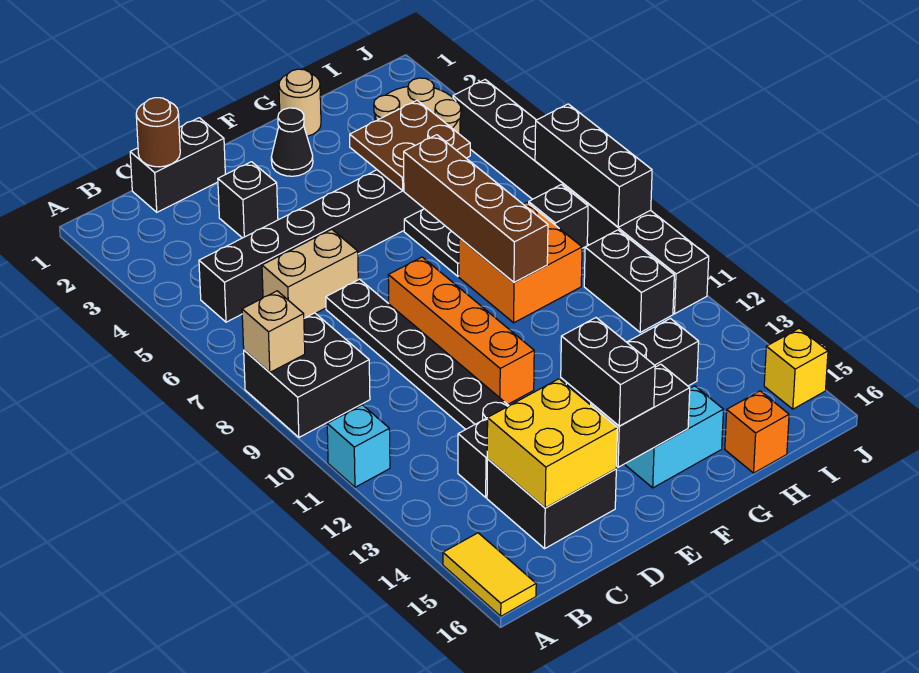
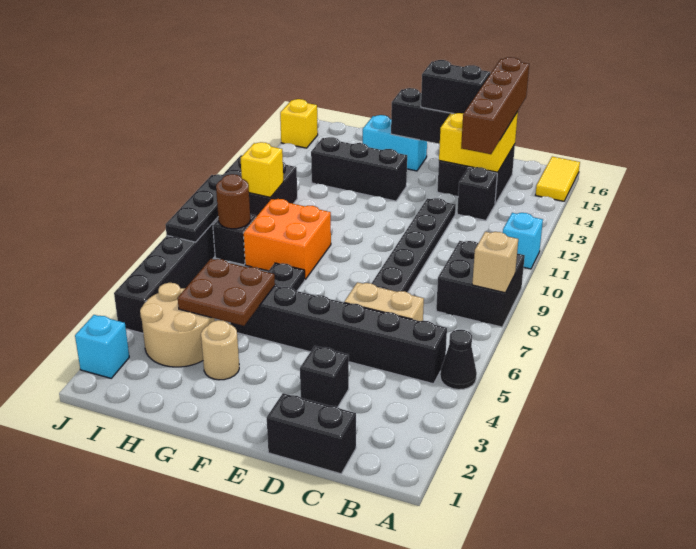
brown 1x1 round brick [136,98,180,167] -> brown 1x1 round brick moved to [216,174,250,229]
orange 1x4 brick [388,257,534,404] -> none
black 1x2 brick [561,318,655,426] -> black 1x2 brick turned to [421,60,490,114]
black 1x1 cone [271,108,313,176] -> black 1x1 cone moved to [440,330,477,390]
tan 1x1 round brick [279,69,321,136] -> tan 1x1 round brick moved to [201,320,239,380]
brown 1x4 brick [404,135,548,283] -> brown 1x4 brick moved to [461,57,529,154]
orange 1x1 brick [725,391,789,473] -> none
none -> yellow 1x1 brick [241,142,283,197]
none -> cyan 1x1 brick [75,315,129,378]
black 1x3 brick [535,104,652,227] -> black 1x3 plate [165,174,225,242]

